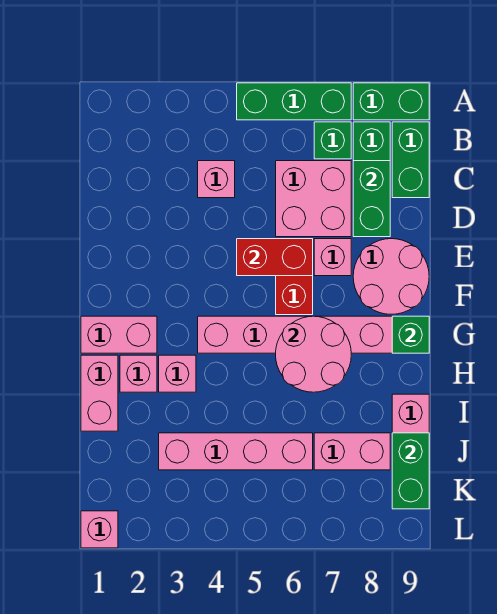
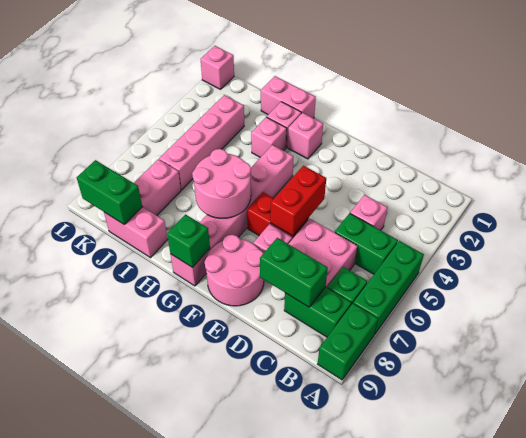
green 1x2 brick [392,122,429,198] -> green 1x2 brick moved to [335,213,398,274]
pink 1x2 brick [81,316,157,353] -> pink 1x1 brick [288,113,323,159]

